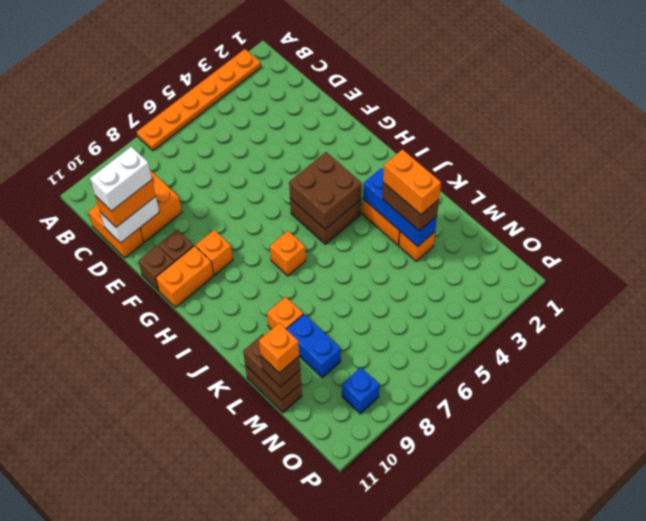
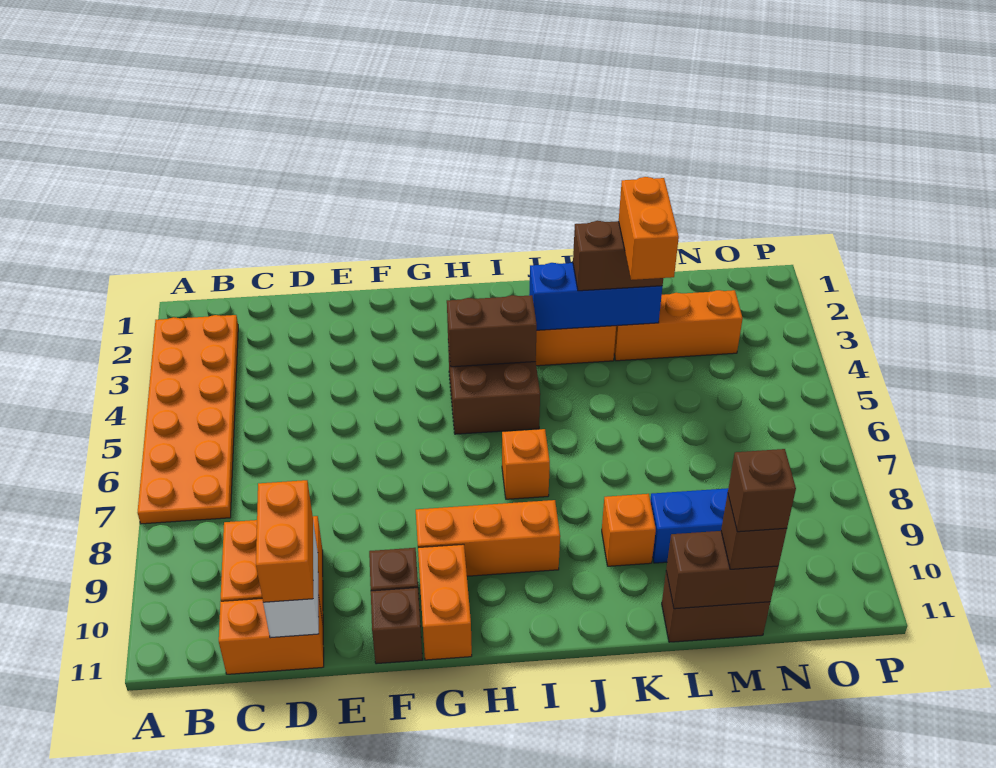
orange 1x6 plate [137,49,261,151] -> orange 2x6 plate [137,315,238,524]
white 1x2 brick [90,147,152,211] -> none
orange 1x1 brick [196,230,233,275] -> orange 1x3 brick [416,500,560,576]
brown 2x2 brick [289,152,362,229] -> brown 1x2 brick [447,295,537,367]
orange 1x2 brick [383,150,441,214] -> orange 1x2 brick turned to [619,177,679,280]
orange 1x1 brick [399,232,435,261] -> orange 1x3 brick [614,290,743,361]
orange 1x1 brick [259,323,299,373] -> brown 1x1 brick [728,449,796,532]
blue 1x1 brick [342,367,379,414] -> none

